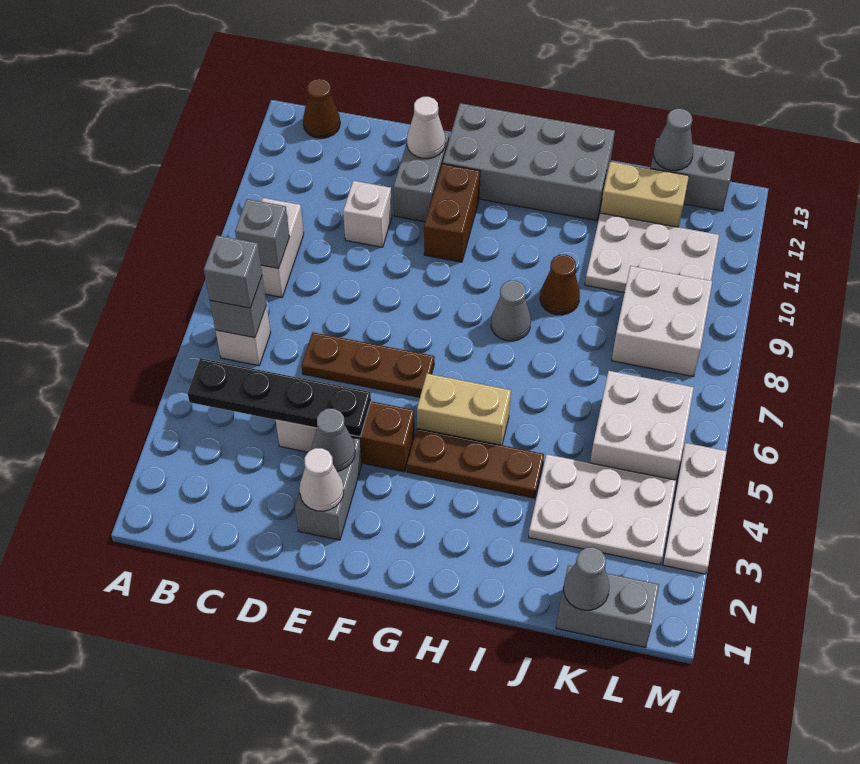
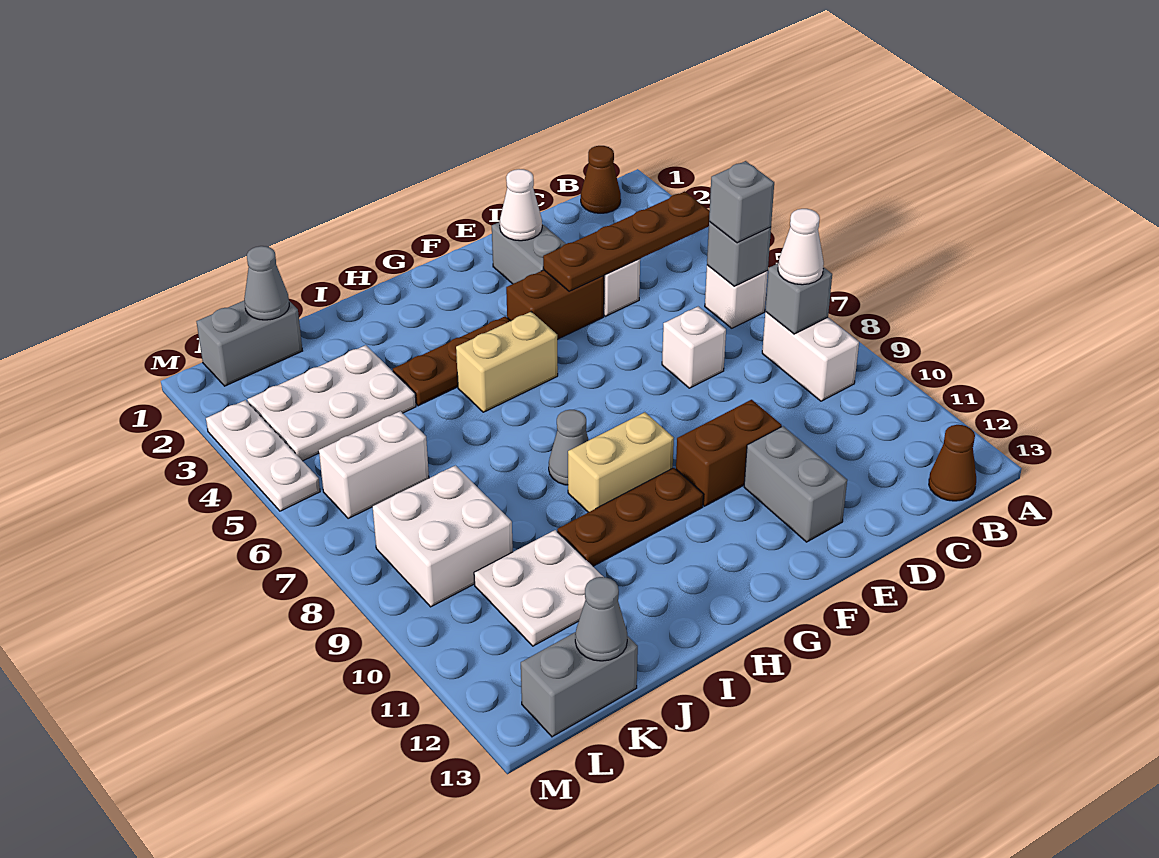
black 1x4 plate [187,358,371,437] -> brown 1x4 plate [543,191,710,291]
brown 1x3 plate [302,332,434,397] -> brown 1x3 plate moved to [557,468,703,566]
white 1x1 brick [343,181,392,247] -> white 1x1 brick moved to [662,307,726,388]
grey 1x1 cone [312,409,355,471] -> none
white 1x1 cone [407,97,445,159] -> white 1x1 cone moved to [778,209,824,285]
brown 1x2 brick [424,164,480,262] -> brown 1x2 brick turned to [676,400,782,506]
grey 2x4 brick [443,103,615,221] -> none
brown 1x1 cone [540,255,580,315] -> brown 1x1 cone moved to [581,146,621,213]
white 2x3 plate [585,213,719,293] -> white 2x2 plate [474,530,603,646]
tan 1x2 brick [600,161,689,227] -> tan 1x2 brick moved to [568,412,674,512]
white 2x2 brick [590,371,694,480] -> white 1x2 brick [319,411,429,518]

